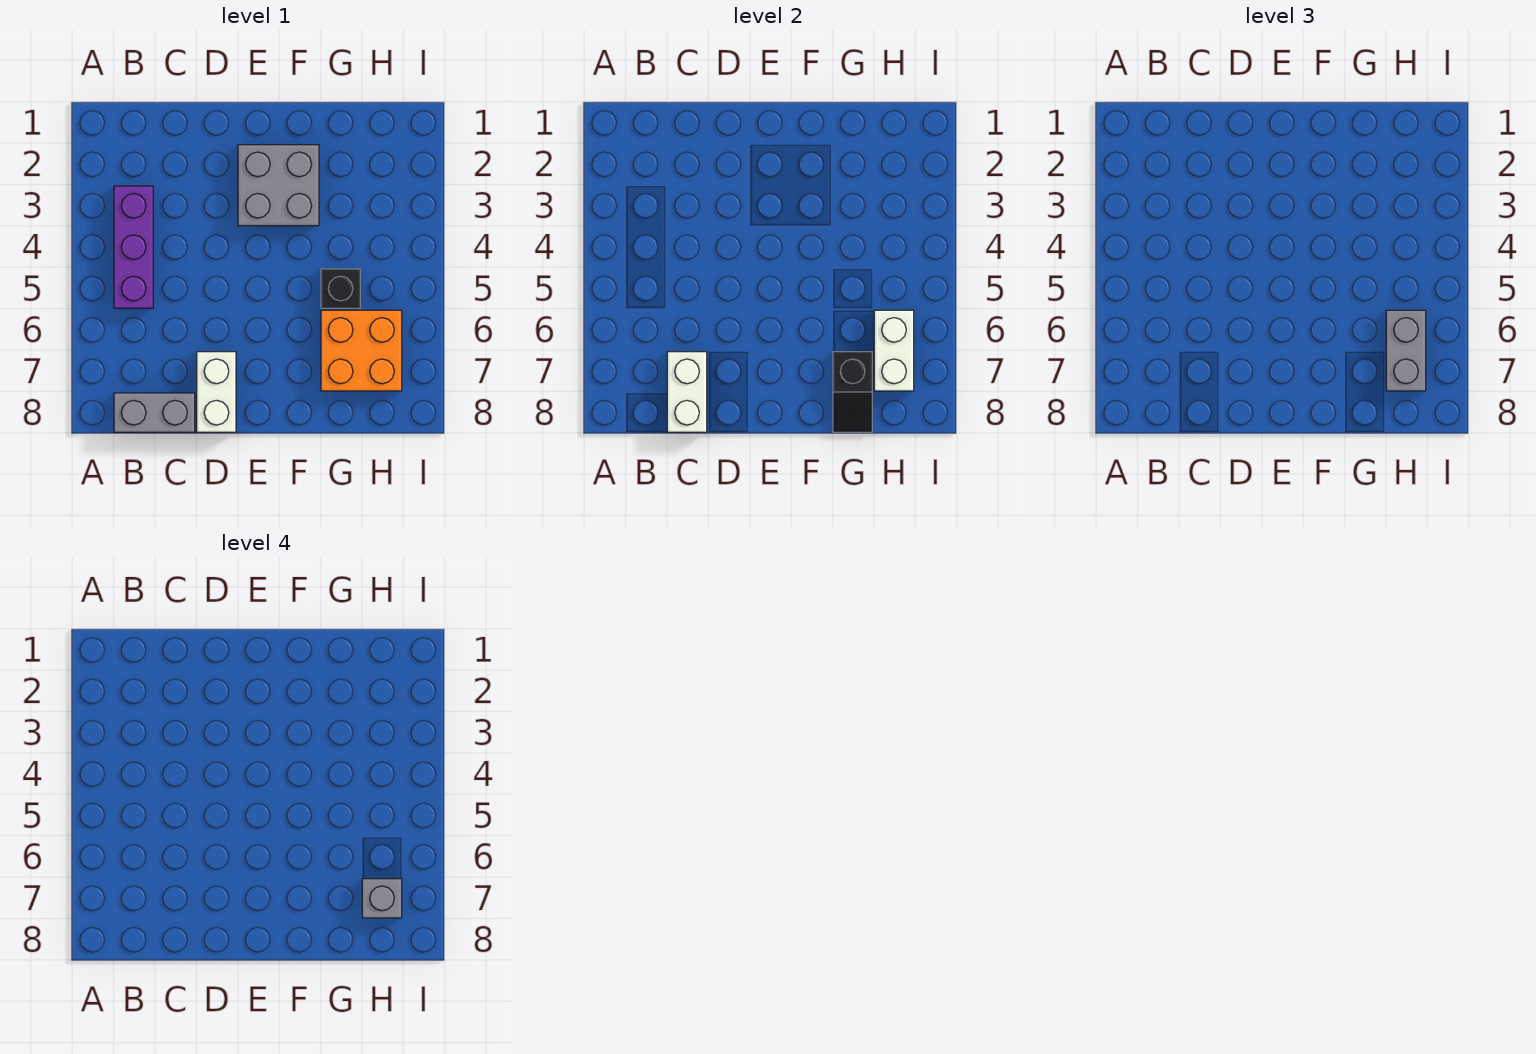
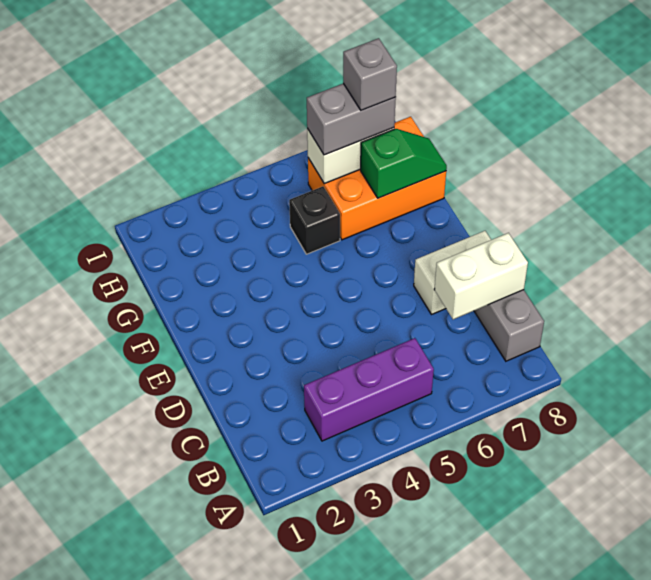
grey 2x2 brick [238,145,319,226] -> none
orange 2x2 brick [321,310,402,391] -> orange 2x3 brick [308,117,446,240]
black 1x2 slope [833,352,872,432] -> green 1x2 slope [361,129,447,198]

